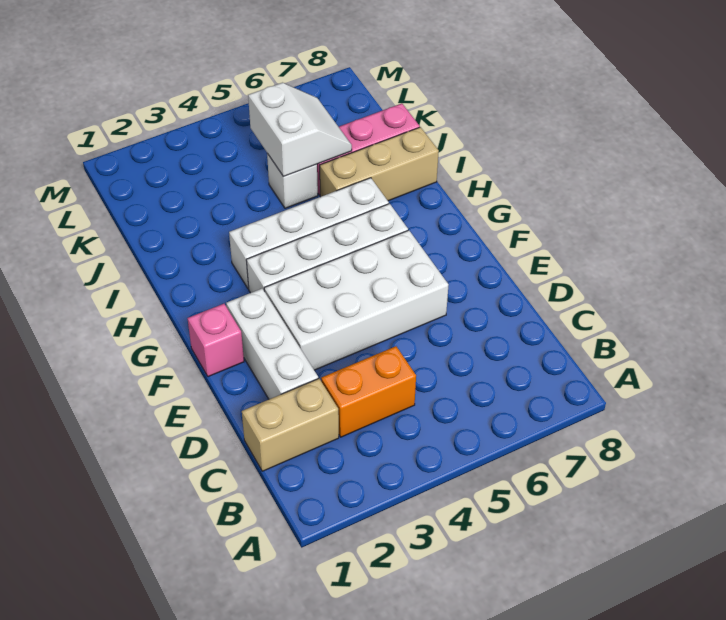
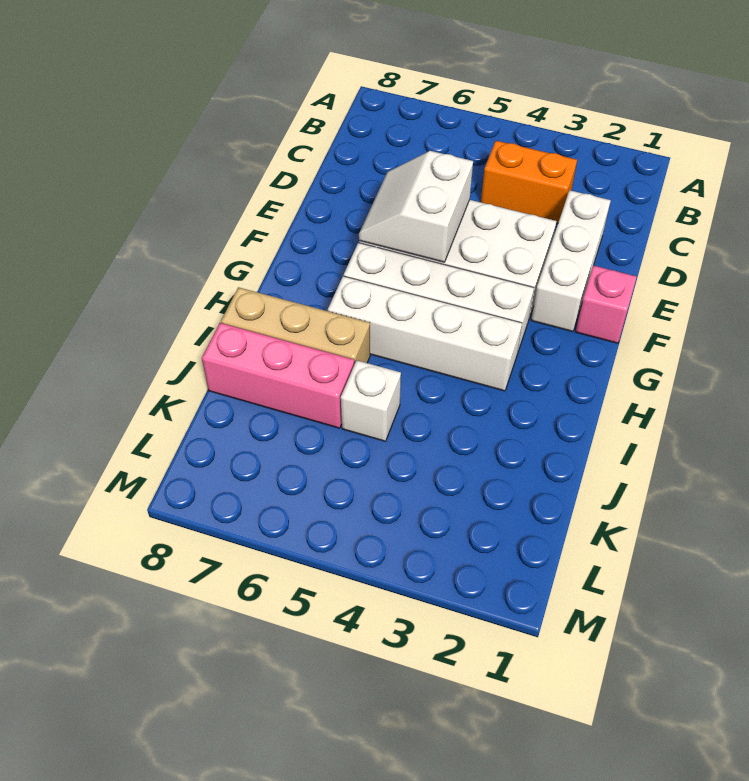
tan 1x2 brick [242,379,339,471] -> none
white 2x2 slope [248,83,352,177] -> white 2x2 slope moved to [359,151,473,262]

